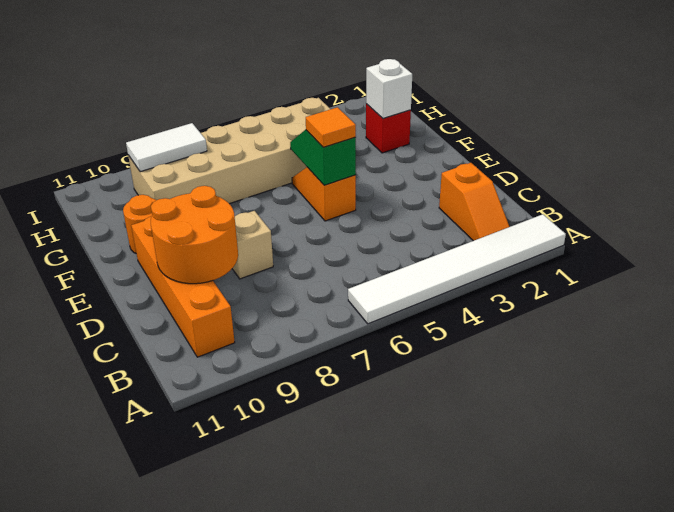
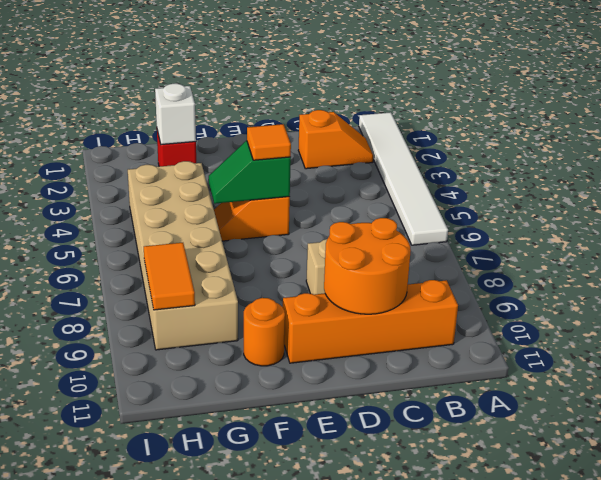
white 1x2 tile [126,123,207,172] -> orange 1x2 tile [144,243,195,310]

